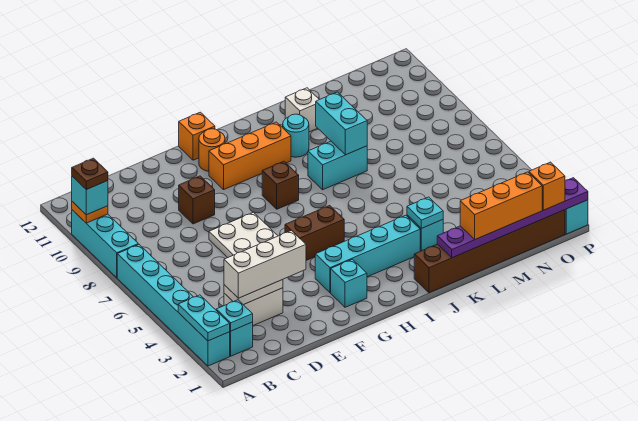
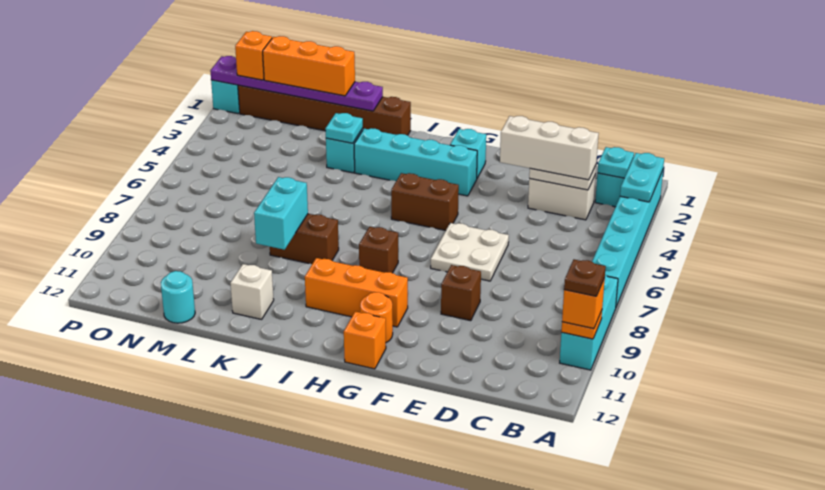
cyan 1x1 brick [72,176,108,215] -> orange 1x1 brick [562,278,605,329]
cyan 1x2 brick [308,141,367,190] -> brown 1x2 brick [270,214,339,264]
cyan 1x1 round brick [283,114,309,157] -> cyan 1x1 round brick moved to [161,271,195,323]

